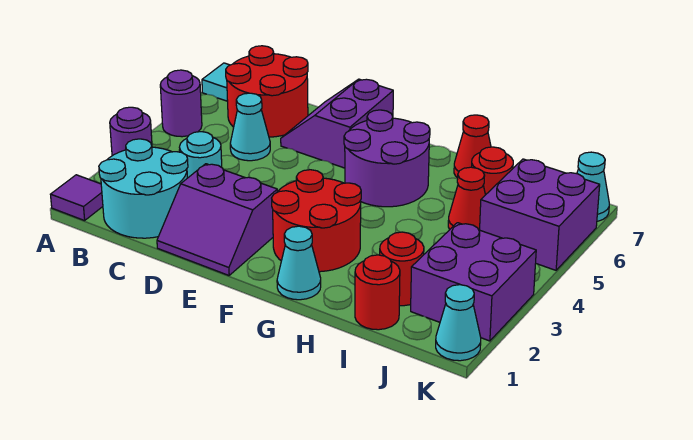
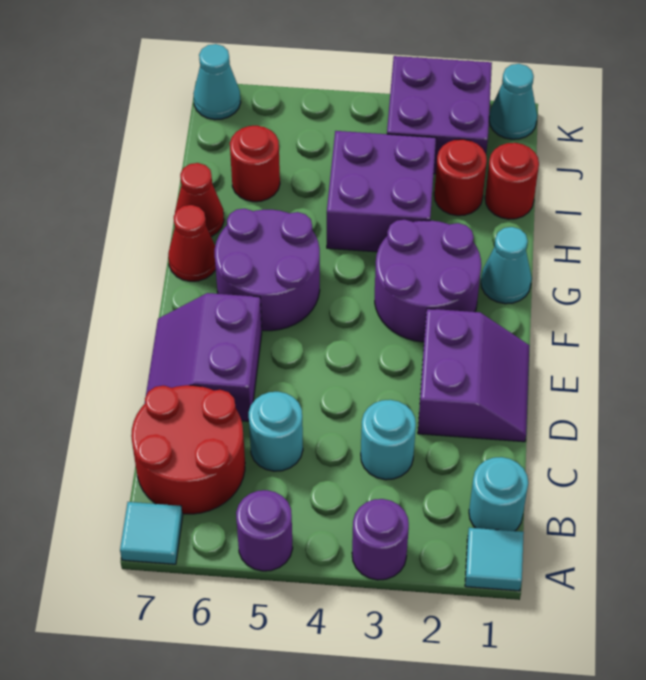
purple 1x1 tile [51,175,103,221] -> cyan 1x1 tile [465,528,524,591]
cyan 2x2 round brick [99,139,188,238] -> cyan 1x1 round brick [469,457,528,531]
cyan 1x1 cone [230,93,270,161] -> cyan 1x1 round brick [249,392,303,471]
purple 2x2 slope [281,79,393,168] -> purple 2x2 slope turned to [146,293,262,421]
red 2x2 round brick [272,170,361,272] -> purple 2x2 round brick [375,220,481,342]
red 1x1 cone [448,167,485,230] -> red 1x1 cone moved to [168,205,216,281]
purple 2x2 brick [480,159,600,270] -> purple 2x2 brick moved to [327,131,436,252]

